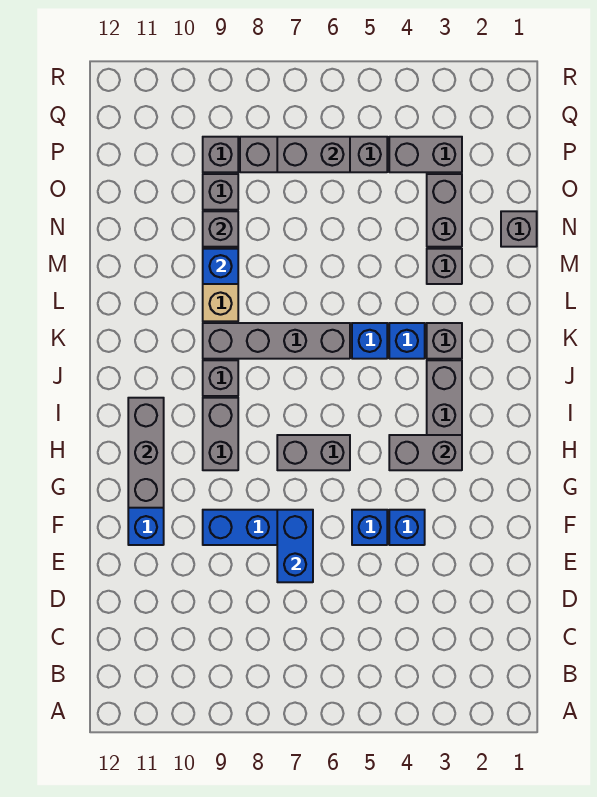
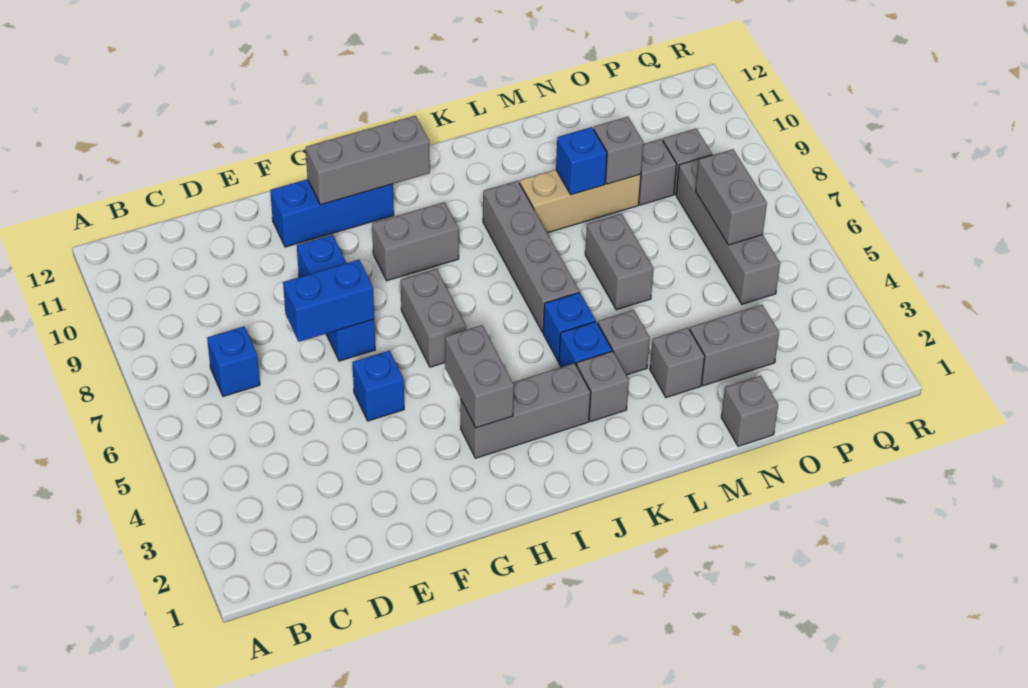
blue 1x1 brick [389,510,425,545] -> blue 1x1 brick moved to [207,327,260,396]
grey 1x1 brick [203,360,238,396] -> grey 1x1 brick moved to [598,310,650,375]
grey 1x2 brick [389,137,462,172] -> grey 1x2 brick moved to [585,214,654,310]

